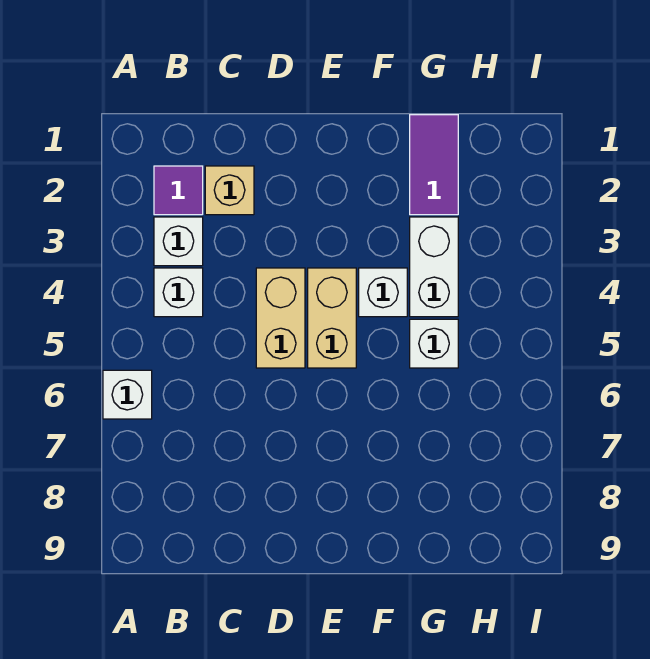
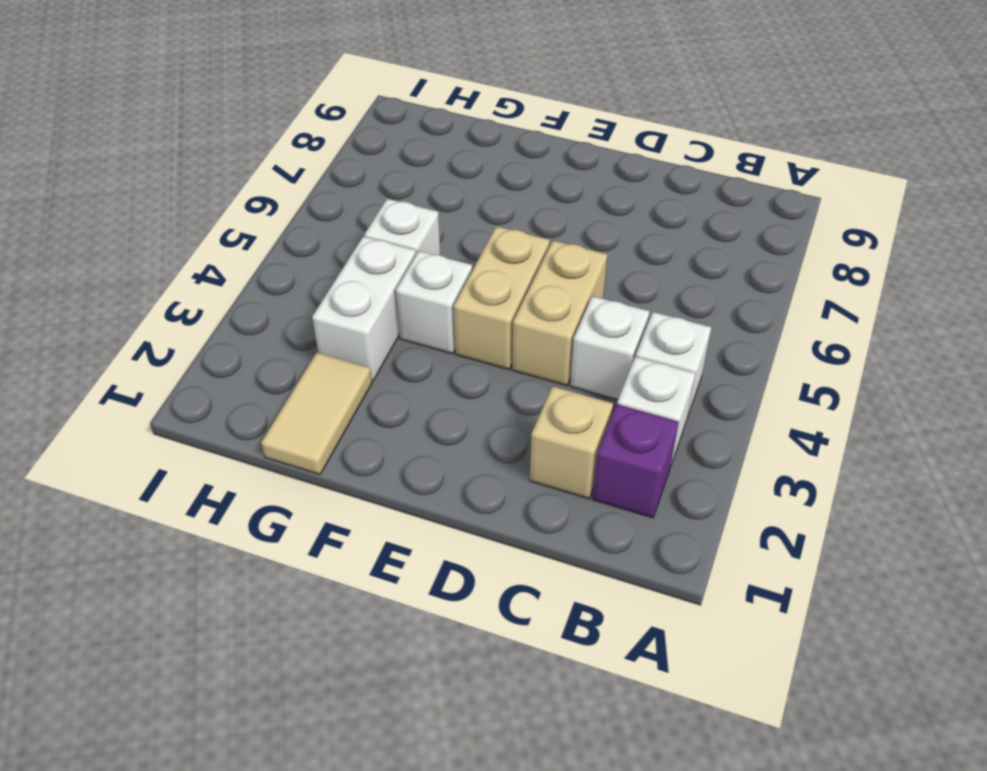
white 1x1 brick [103,370,152,419] -> white 1x1 brick moved to [570,296,650,400]
purple 1x1 tile [154,166,203,215] -> purple 1x1 brick [592,404,679,518]
purple 1x2 tile [410,115,458,215] -> tan 1x2 tile [261,352,372,474]

